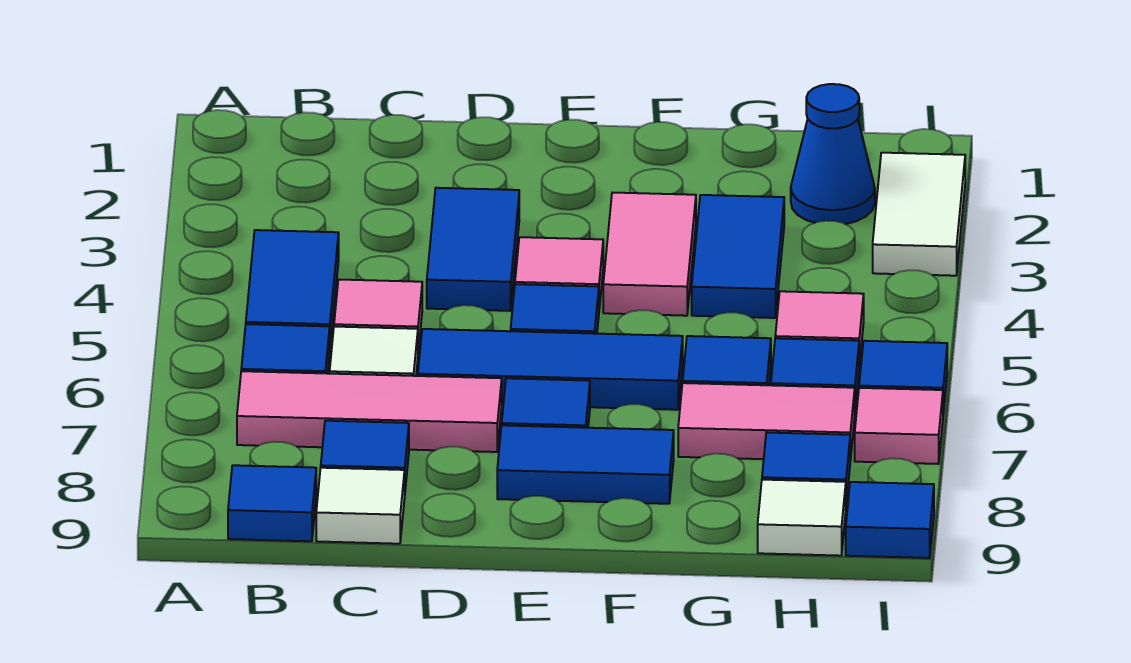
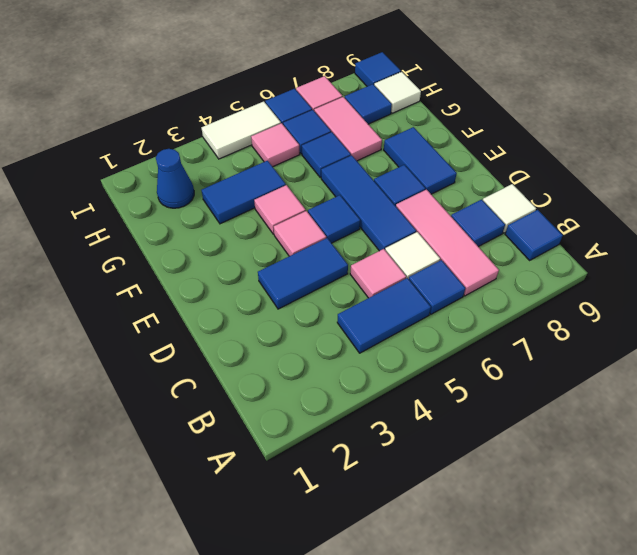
pink 1x2 tile [603,193,696,316] -> pink 1x1 tile [254,185,306,234]
white 1x2 tile [873,153,965,276] -> white 1x2 tile moved to [201,101,281,159]

